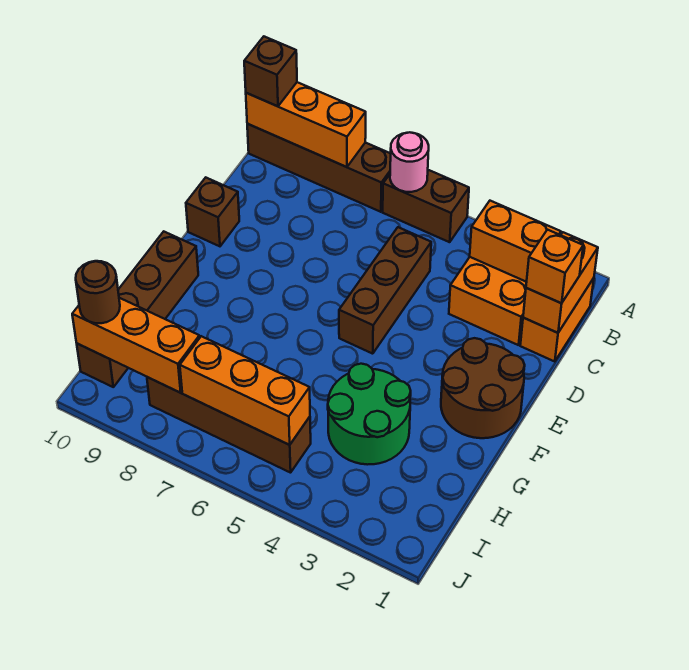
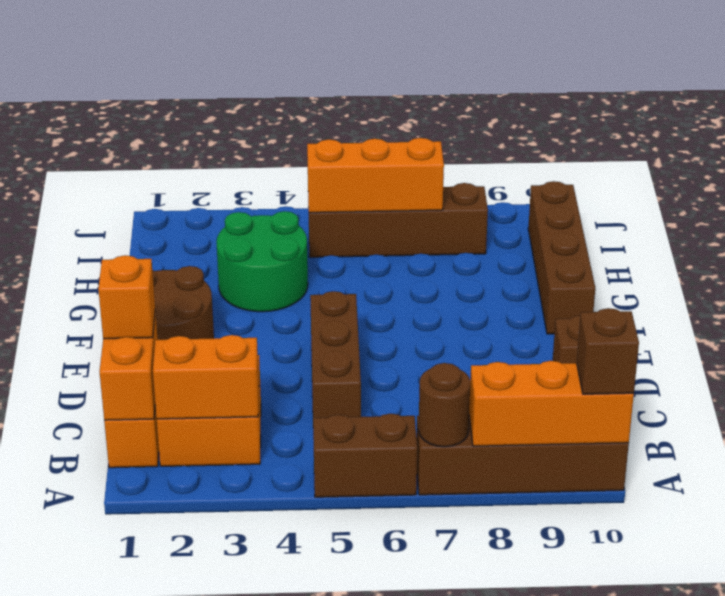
pink 1x1 round brick [390,132,429,192] -> none
orange 1x3 brick [72,298,200,393] -> none
brown 1x1 round brick [76,261,120,323] -> brown 1x1 round brick moved to [419,363,470,447]

